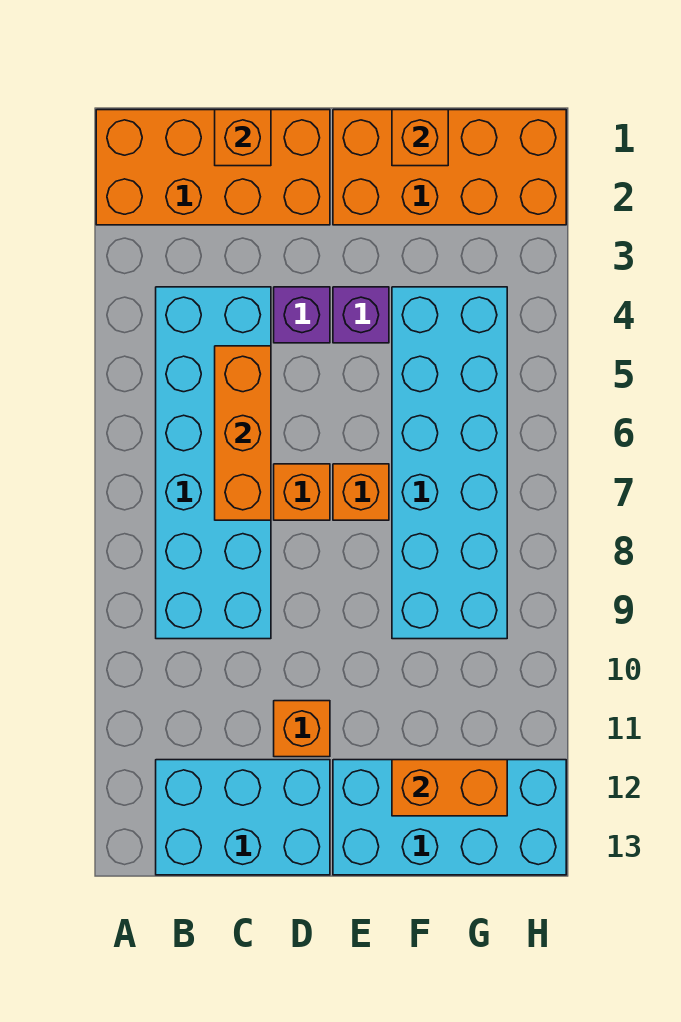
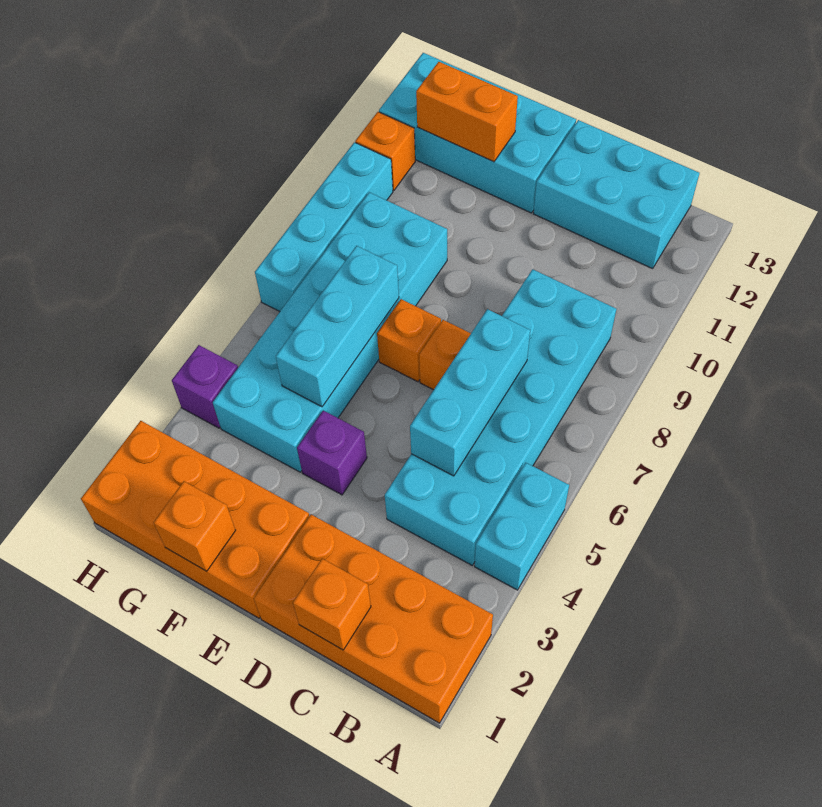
none -> cyan 1x2 brick [475,463,569,590]
orange 1x3 brick [215,346,271,520] -> cyan 1x3 brick [410,309,530,476]
purple 1x1 brick [274,287,330,343] -> purple 1x1 brick moved to [172,345,238,428]
orange 1x1 brick [274,701,330,757] -> orange 1x1 brick moved to [355,112,415,191]
none -> cyan 1x3 brick [276,246,399,407]
none -> cyan 1x4 brick [255,142,393,312]

